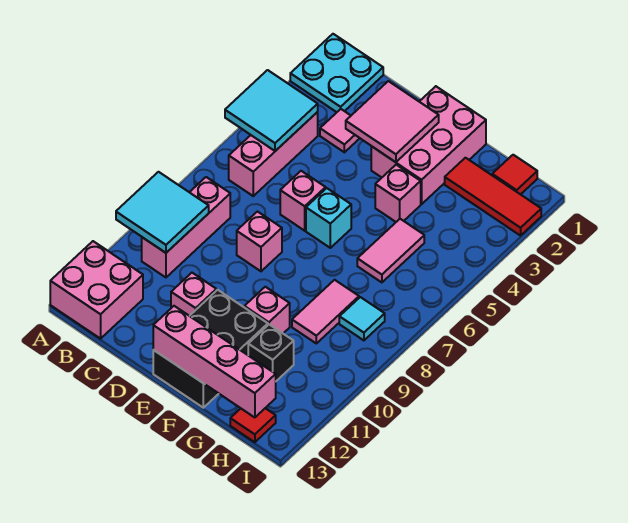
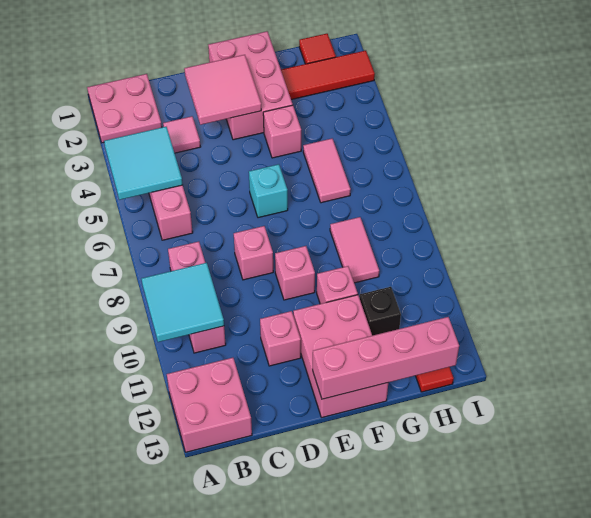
cyan 2x2 plate [290,34,383,112] -> pink 2x2 plate [87,74,162,143]
pink 1x1 brick [280,171,326,231] -> pink 1x1 brick moved to [275,246,315,300]
black 2x3 brick [153,290,268,408] -> pink 2x3 brick [293,295,388,418]
cyan 1x1 tile [339,297,385,340] -> none

